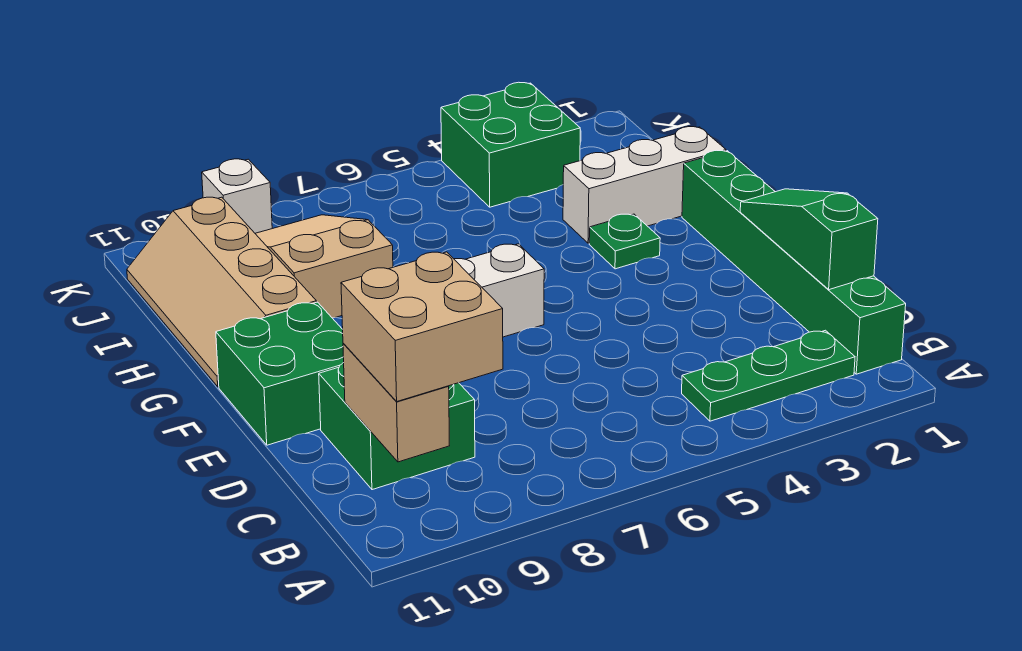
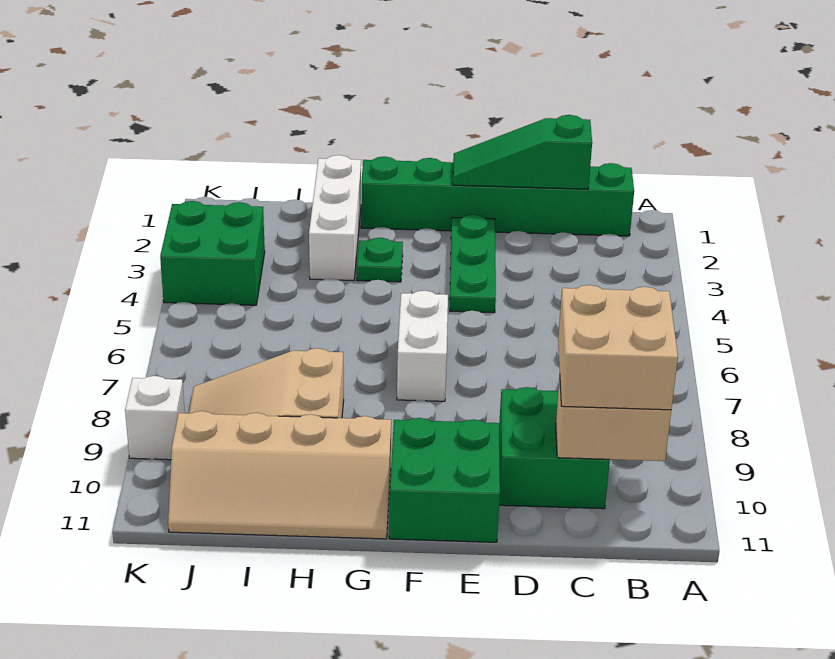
green 1x3 plate [682,330,855,421] -> green 1x3 plate moved to [450,215,496,313]

